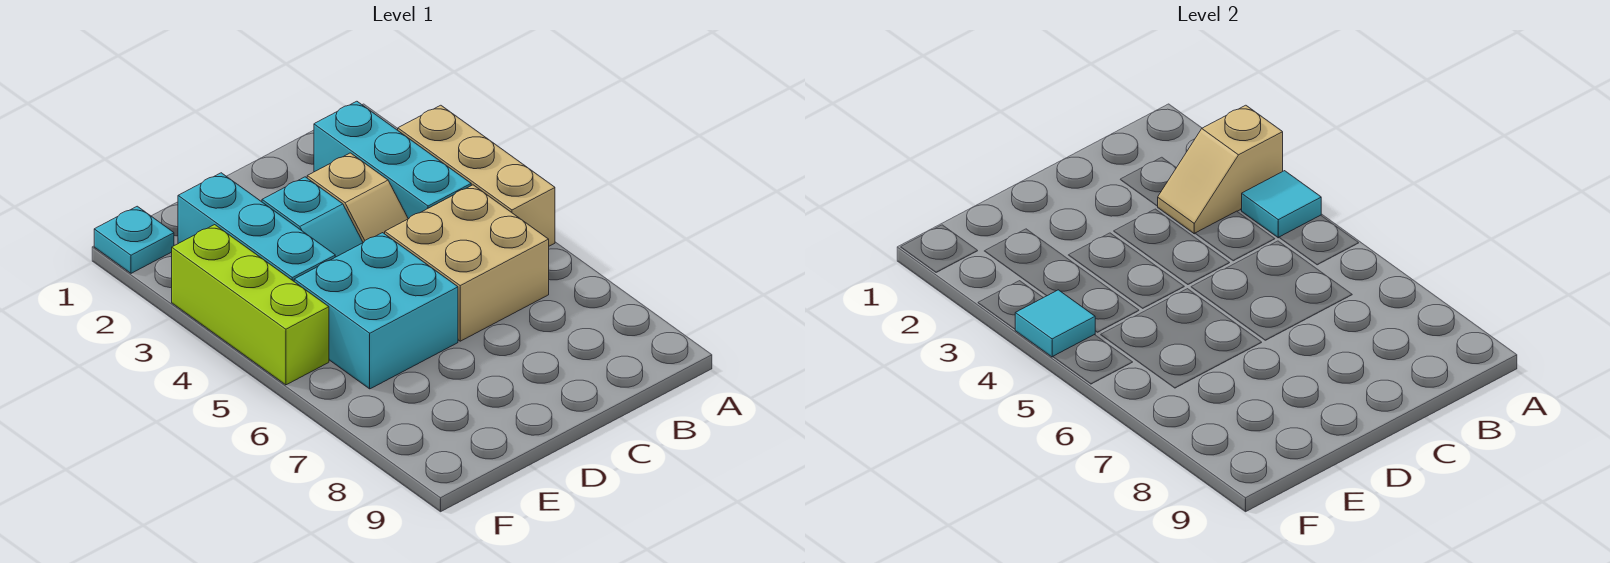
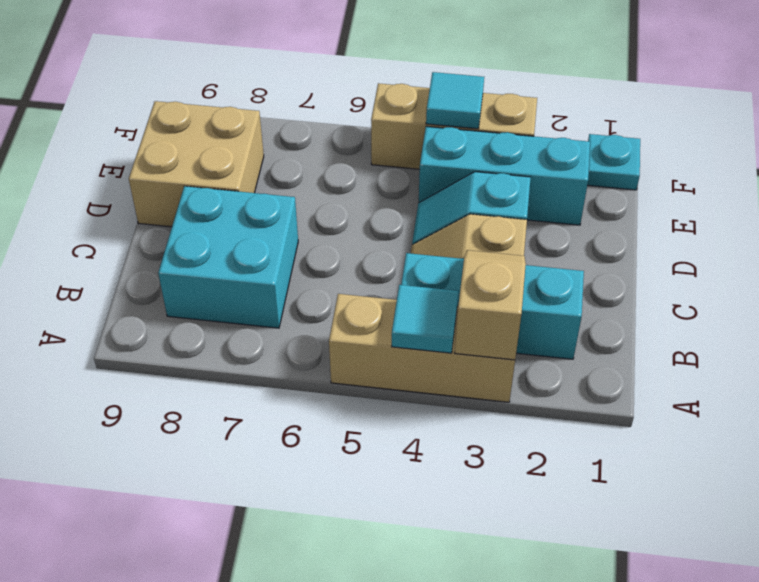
tan 2x2 brick [385,185,549,341] -> tan 2x2 brick moved to [129,101,264,227]
cyan 2x2 brick [294,233,458,389] -> cyan 2x2 brick moved to [158,186,298,328]
lime 1x3 brick [172,225,329,385] -> tan 1x3 brick [371,83,537,169]

